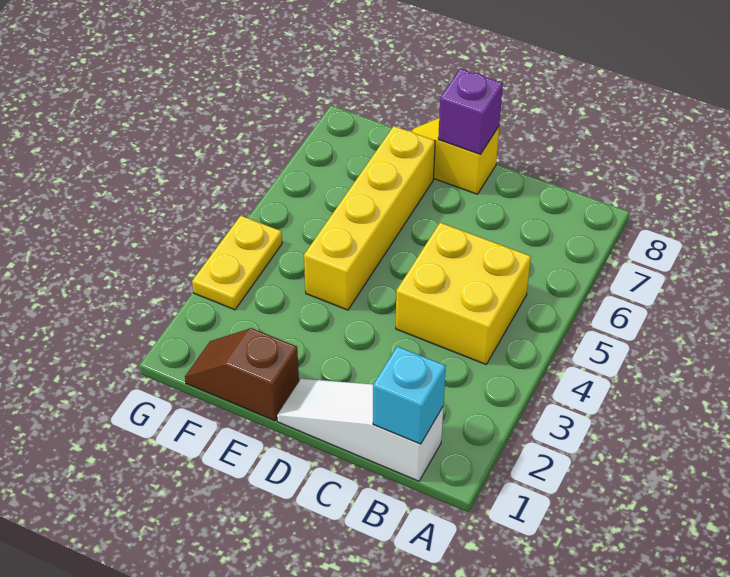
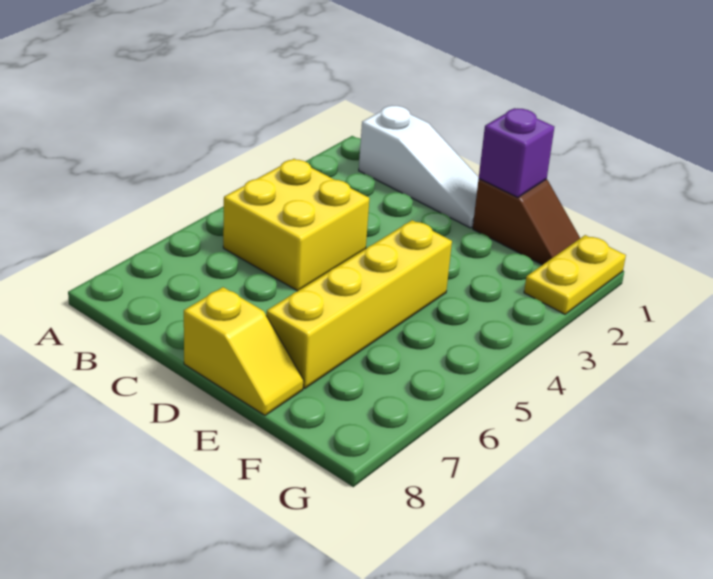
cyan 1x1 brick [373,346,446,444] -> none
purple 1x1 brick [438,69,503,154] -> purple 1x1 brick moved to [479,108,554,197]
yellow 1x2 plate [192,216,282,310] -> yellow 1x2 plate moved to [524,235,626,314]

